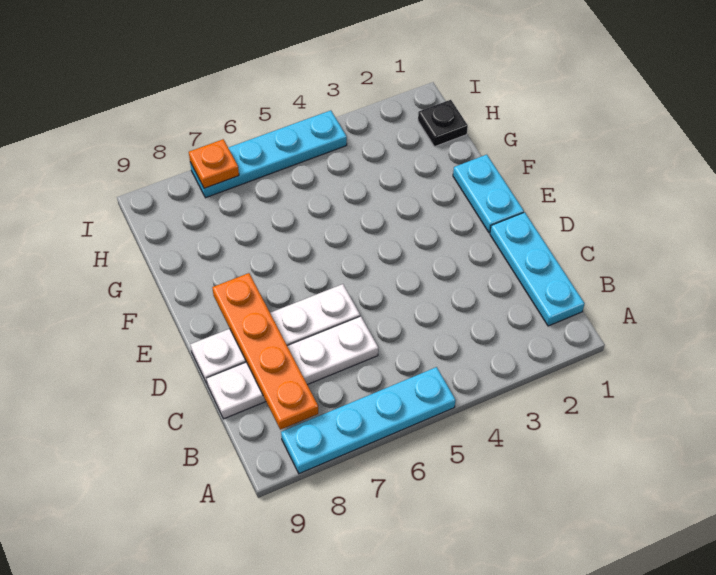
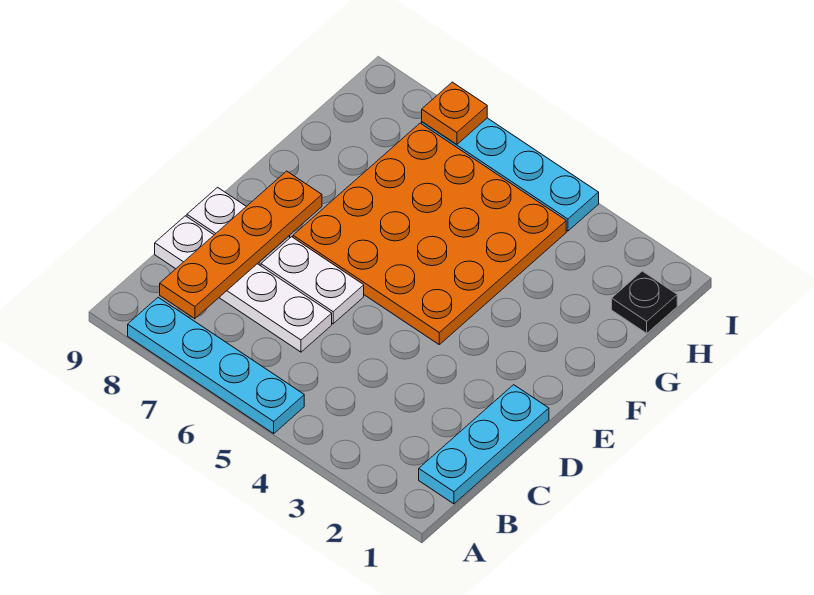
cyan 1x2 plate [453,155,524,233] -> none
none -> orange 4x4 plate [293,123,566,344]

